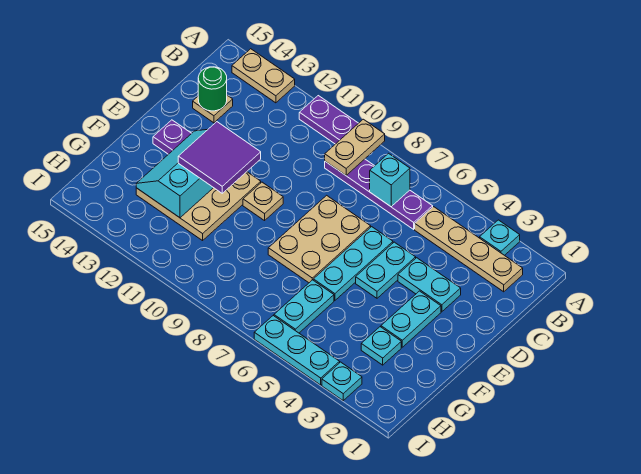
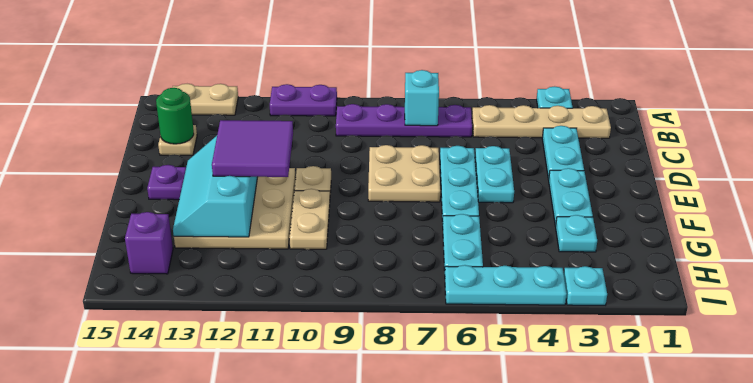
tan 1x2 plate [325,119,385,175] -> tan 1x2 plate moved to [289,189,330,249]
cyan 1x2 plate [398,258,461,312] -> cyan 1x2 plate turned to [542,126,584,180]
tan 2x3 plate [268,195,371,283] -> tan 2x2 plate [368,145,440,202]
none -> purple 1x1 brick [125,212,173,274]

